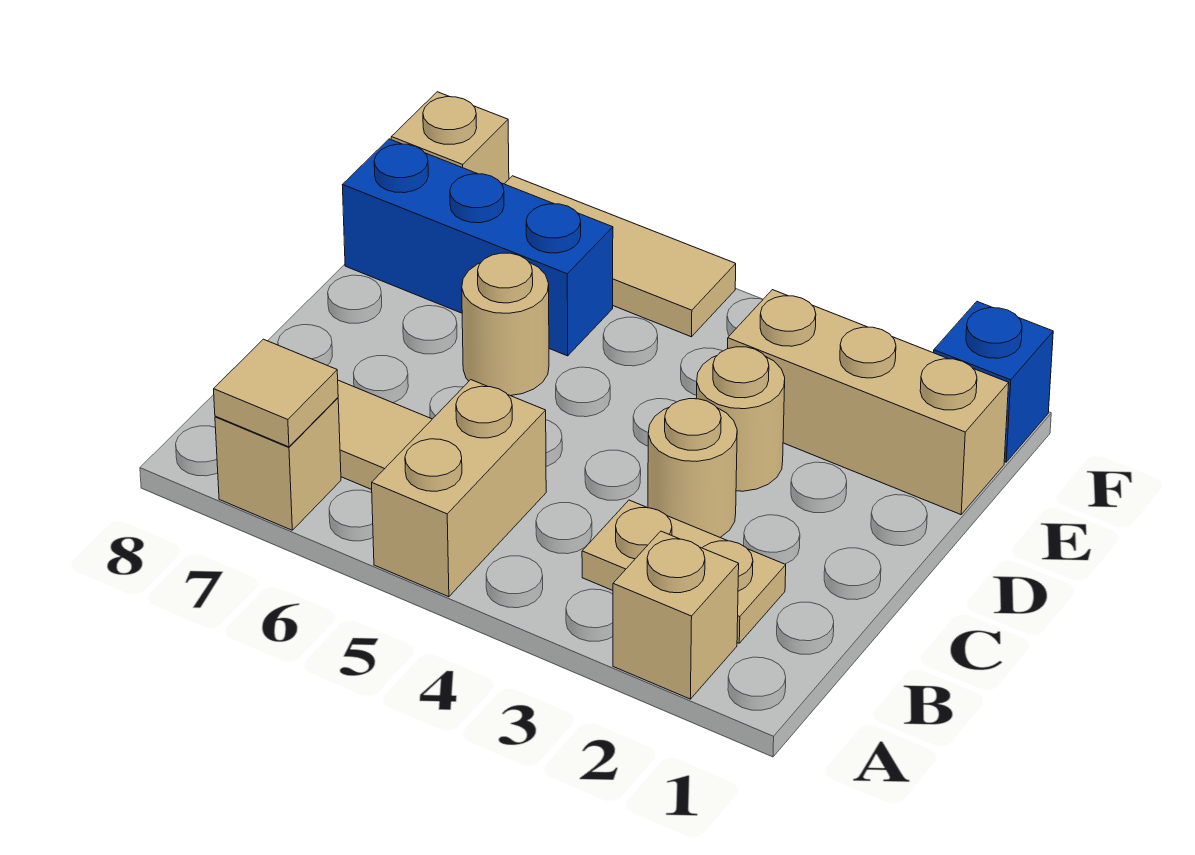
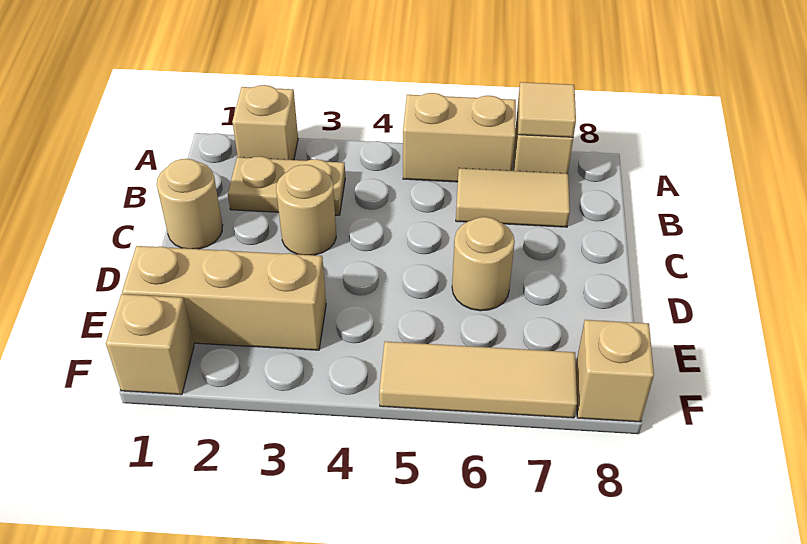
tan 1x2 brick [372,380,546,597] -> tan 1x2 brick turned to [403,93,516,182]
tan 1x1 round brick [696,347,785,491] -> tan 1x1 round brick moved to [157,159,223,249]
blue 1x3 brick [343,139,613,356] -> none
blue 1x1 brick [934,302,1053,462] -> tan 1x1 brick [106,294,194,395]

